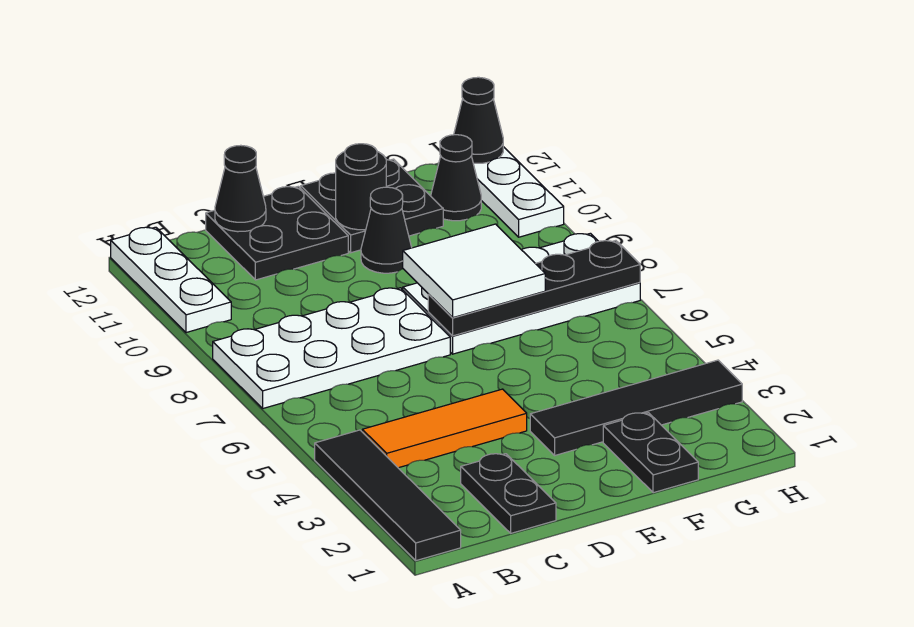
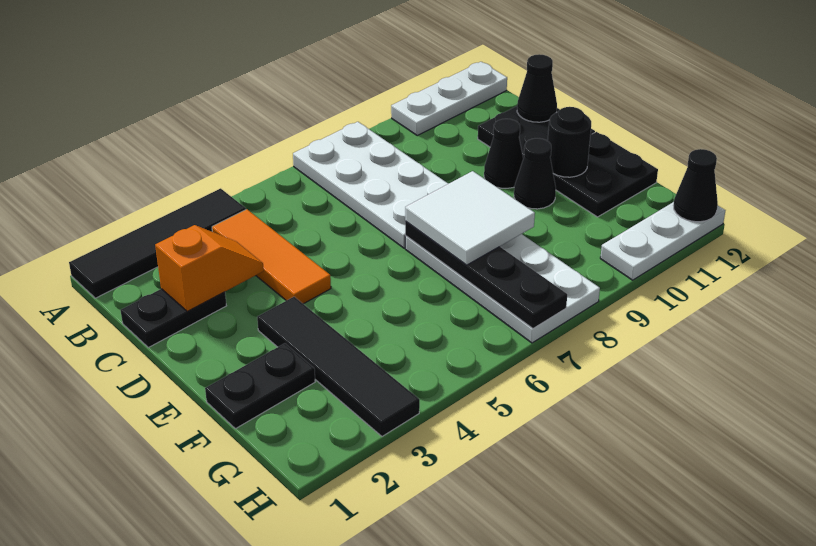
none -> orange 1x2 slope [155,225,264,311]
black 1x1 cone [431,135,481,221] -> black 1x1 cone moved to [484,119,523,188]

